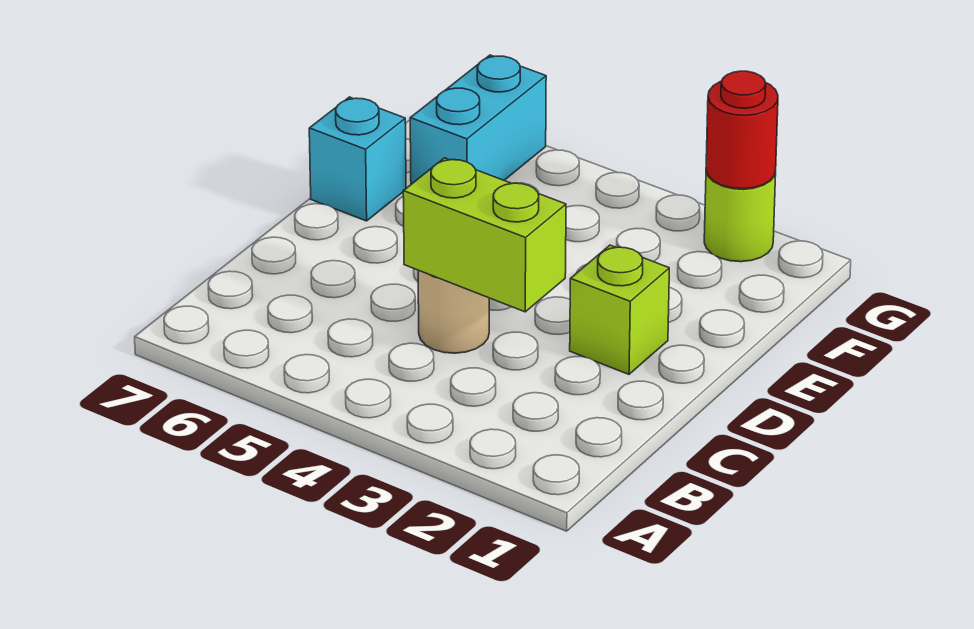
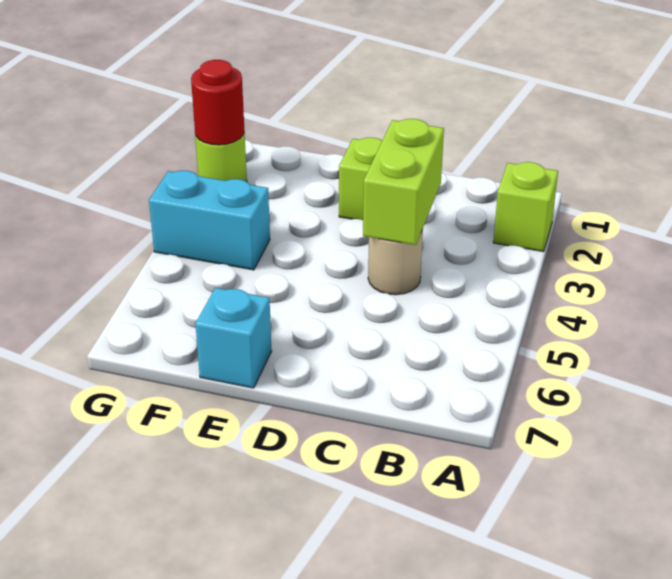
none -> lime 1x1 brick [493,162,558,252]
cyan 1x2 brick [410,55,546,184] -> cyan 1x2 brick moved to [149,171,270,270]

